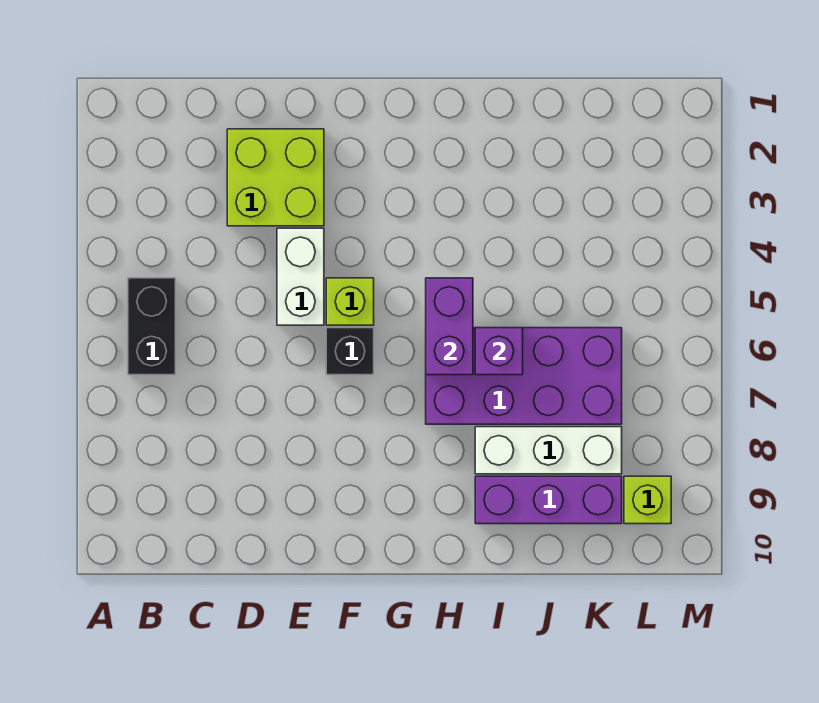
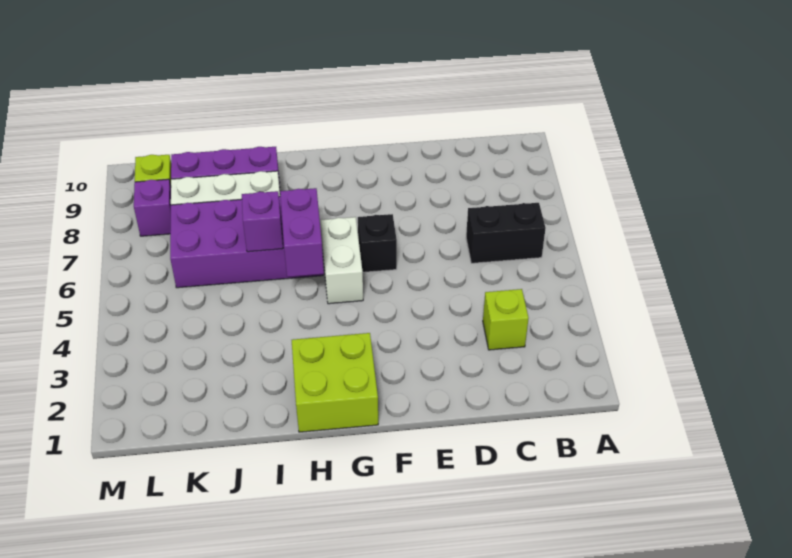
black 1x2 brick [128,278,175,375] -> black 1x2 brick turned to [466,203,546,263]
lime 2x2 brick [227,129,324,226] -> lime 2x2 brick moved to [292,333,378,432]
white 1x2 brick [277,228,324,325] -> white 1x2 brick moved to [321,217,363,304]
lime 1x1 brick [326,278,374,325] -> lime 1x1 brick moved to [483,289,529,350]
none -> purple 1x1 brick [134,179,171,236]

